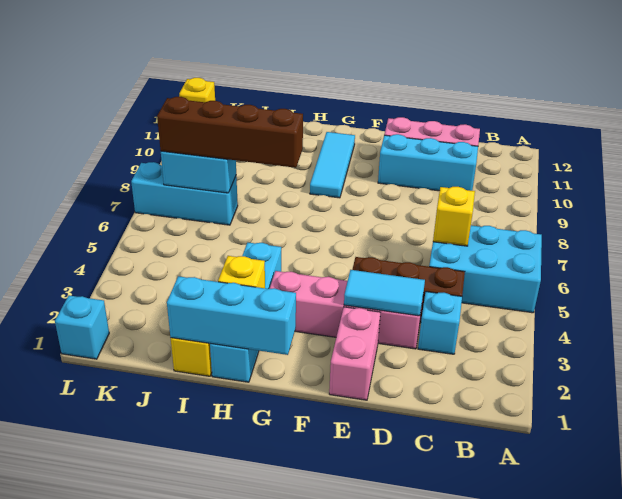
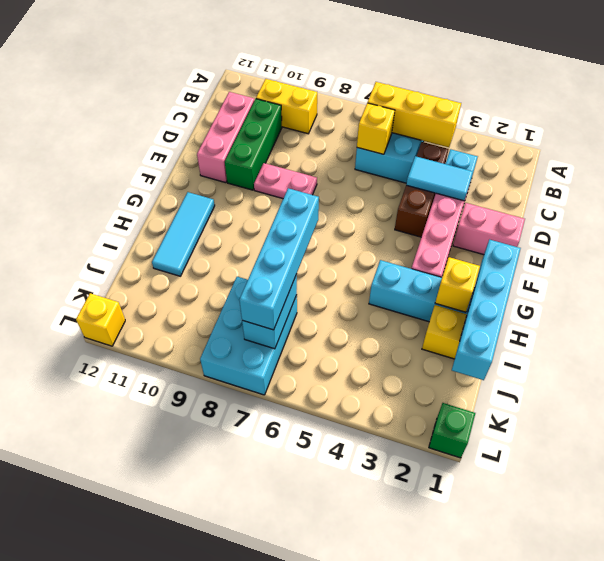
none -> yellow 1x3 brick [368,82,461,147]
none -> yellow 1x2 brick [256,79,317,134]
cyan 1x3 brick [378,134,478,191] -> green 1x3 brick [225,99,282,190]
cyan 1x2 tile [344,270,425,316] -> cyan 1x2 tile turned to [406,156,473,201]
none -> pink 1x2 plate [254,163,317,199]
cyan 1x3 brick [167,276,296,355] -> cyan 1x4 brick [452,240,521,380]
cyan 1x3 tile [310,132,355,198] -> cyan 1x3 tile turned to [152,192,215,276]
brown 1x4 brick [157,97,303,168] -> cyan 1x4 brick [239,188,319,330]
cyan 1x3 brick [131,162,238,225] -> cyan 2x3 brick [200,277,297,395]
cyan 1x1 brick [55,295,109,359] -> green 1x1 brick [429,403,475,458]

